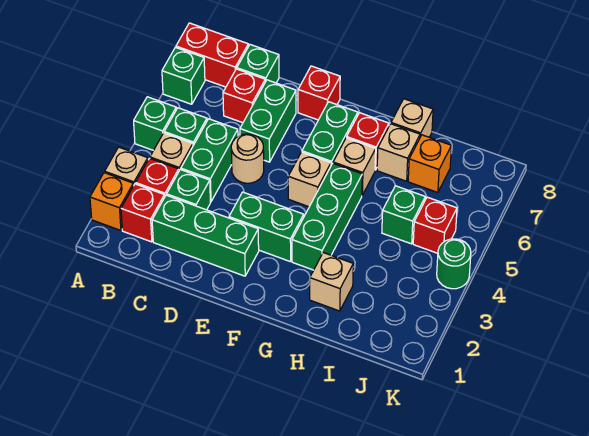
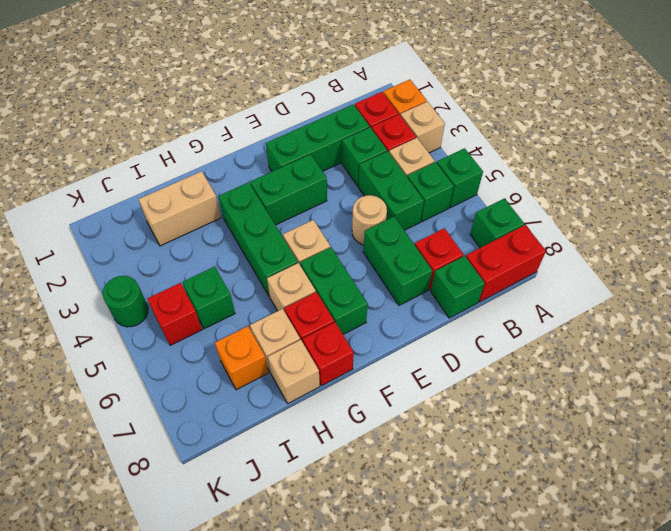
red 1x1 brick [298,66,340,120] -> red 1x1 brick moved to [303,322,354,386]
tan 1x1 brick [310,253,353,311] -> tan 1x2 brick [138,171,221,246]

